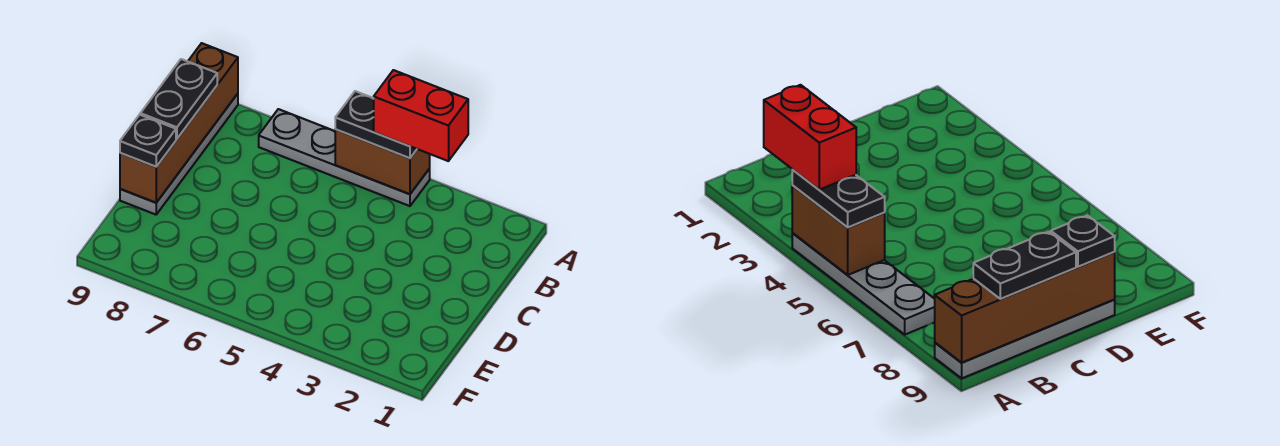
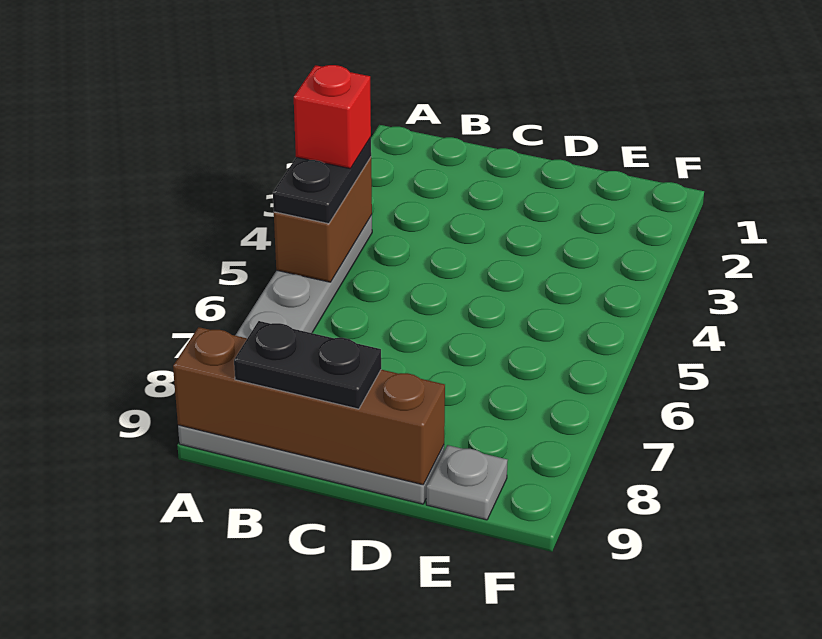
red 1x2 brick [374,70,468,161] -> red 1x1 brick [294,65,371,169]
black 1x1 plate [120,115,176,167] -> none
none -> grey 1x1 plate [426,445,508,520]

